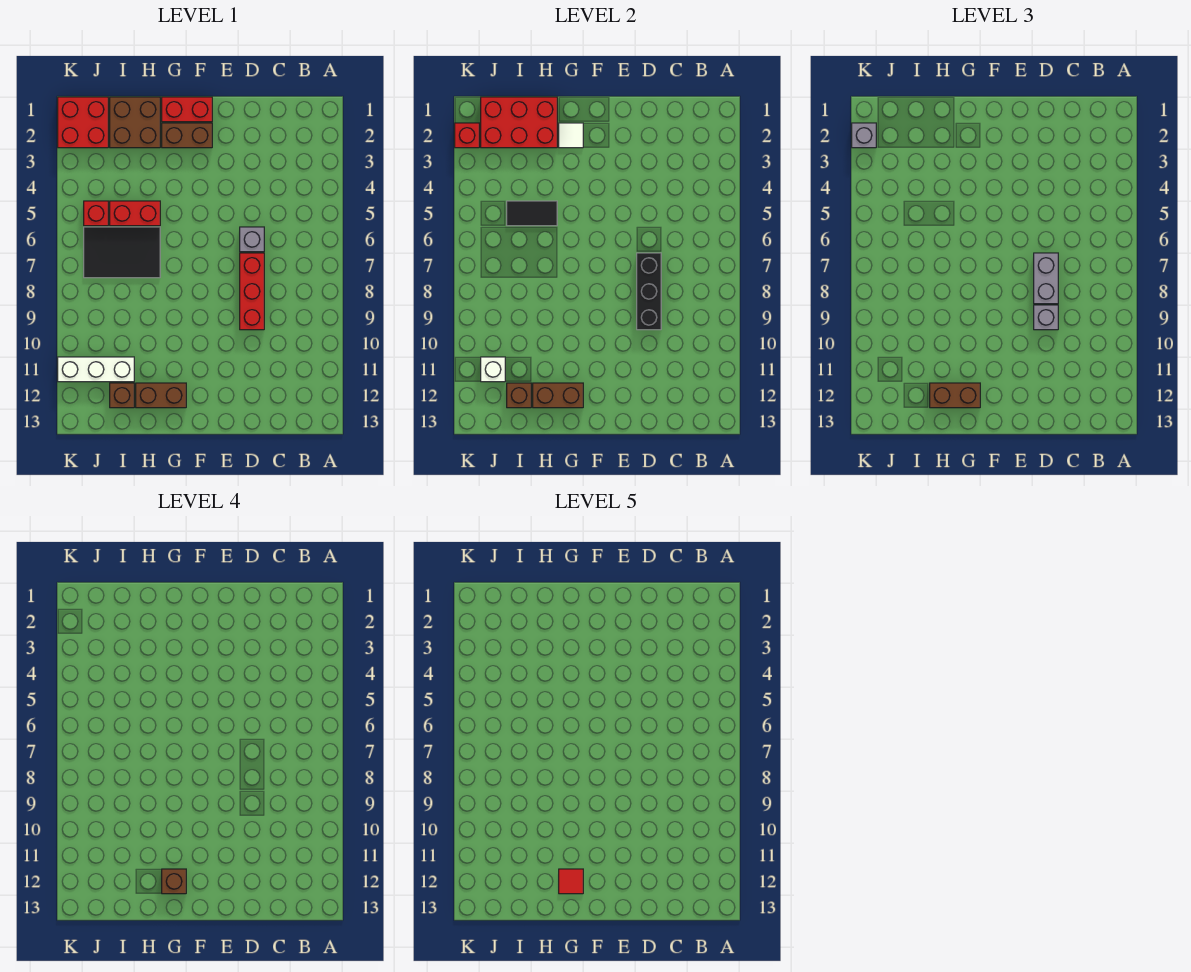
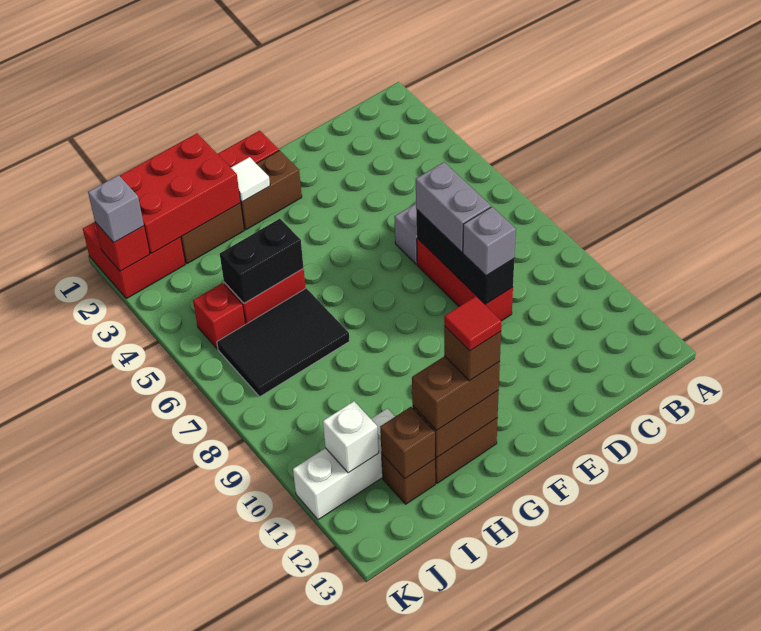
black 1x2 tile [507,201,557,226] -> black 1x2 brick [220,219,304,303]

